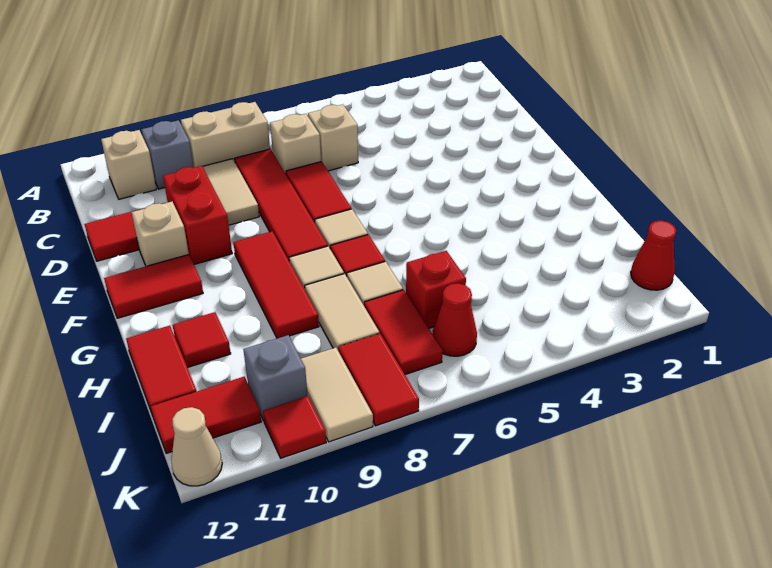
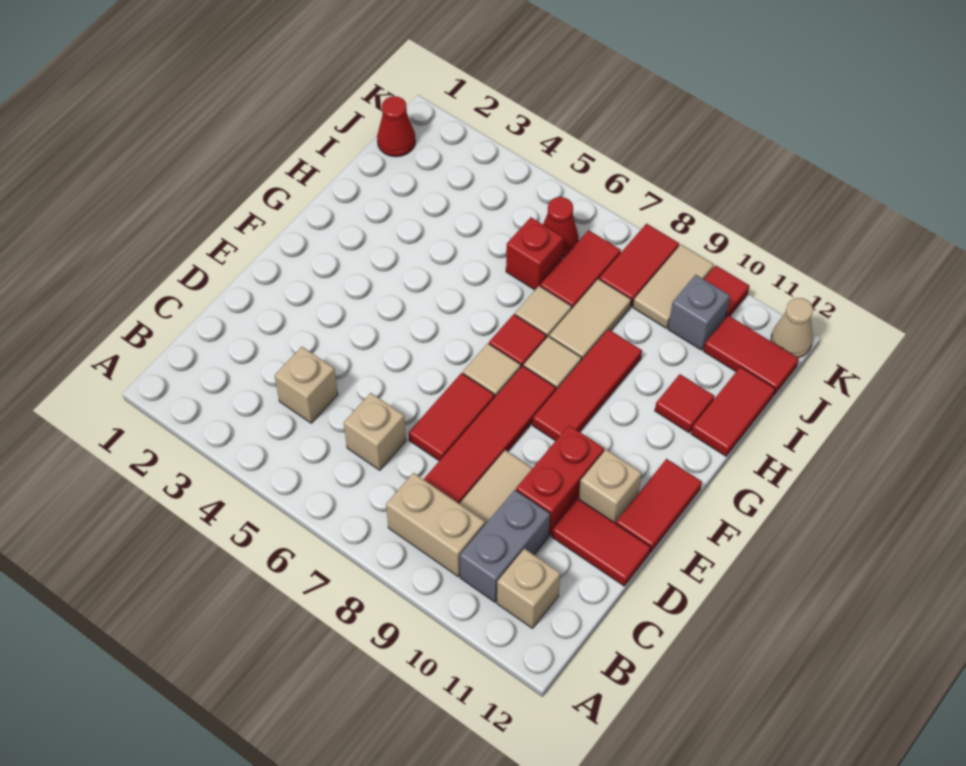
grey 1x1 brick [141,120,194,189] -> grey 1x2 brick [460,490,550,602]
tan 1x1 brick [270,114,321,174] -> tan 1x1 brick moved to [275,347,338,423]
red 1x2 tile [104,255,203,318] -> red 1x2 tile turned to [616,459,702,553]

